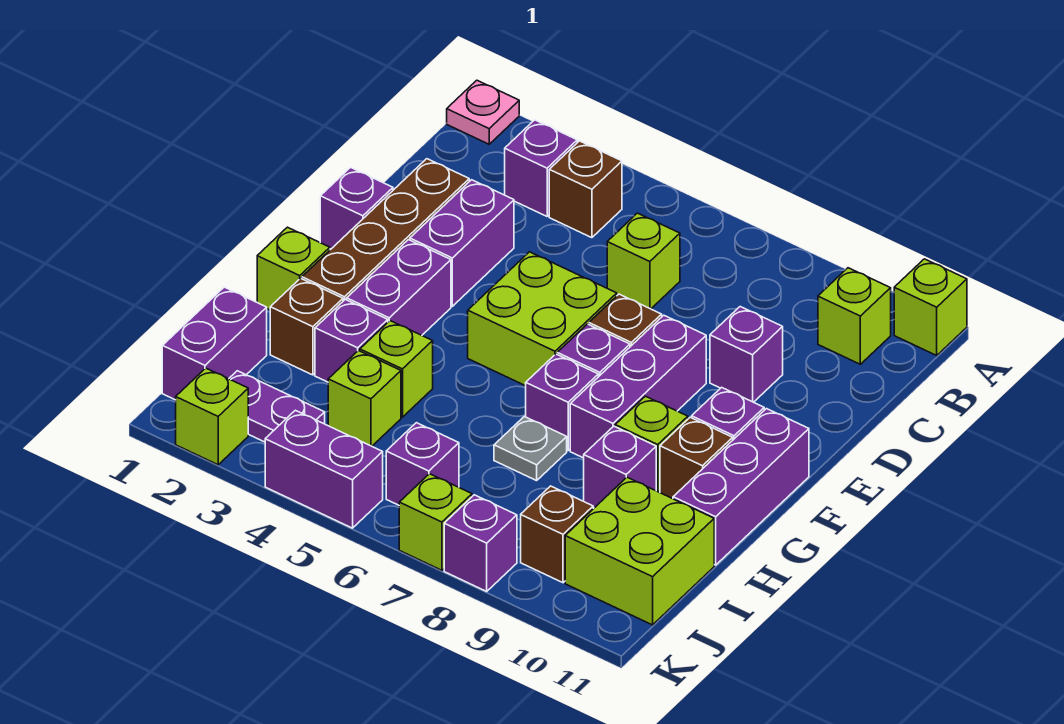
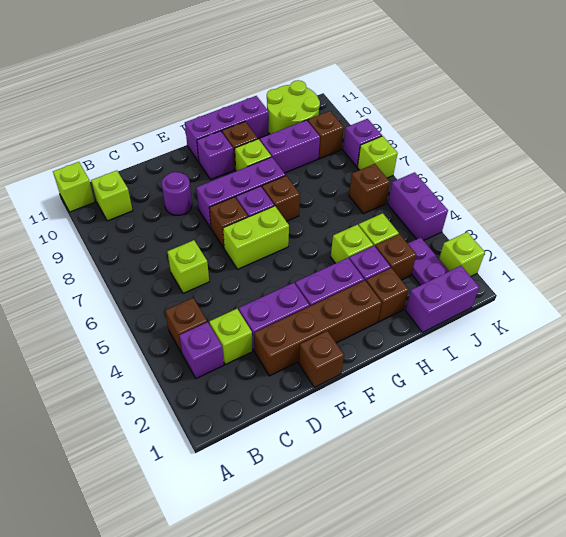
pink 1x1 plate [447,80,519,144] -> none
purple 1x1 brick [710,307,783,402] -> purple 1x1 round brick [162,172,192,215]
purple 1x1 brick [320,168,393,249] -> brown 1x1 brick [299,331,344,387]
lime 2x2 brick [468,252,617,386] -> lime 1x2 brick [223,206,289,269]
lime 1x1 brick [257,227,330,310] -> lime 1x1 brick moved to [209,309,253,364]
purple 1x1 brick [526,354,598,450] -> brown 1x1 brick [262,176,300,222]
grey 1x1 plate [494,417,567,481] -> none
purple 1x1 brick [584,426,656,508] -> purple 1x2 brick [259,120,320,173]
none -> brown 1x1 brick [375,234,416,280]
lime 2x2 brick [565,477,714,625] -> lime 2x2 round brick [267,80,320,134]
purple 1x1 brick [386,423,459,505] -> brown 1x1 brick [349,164,390,214]

